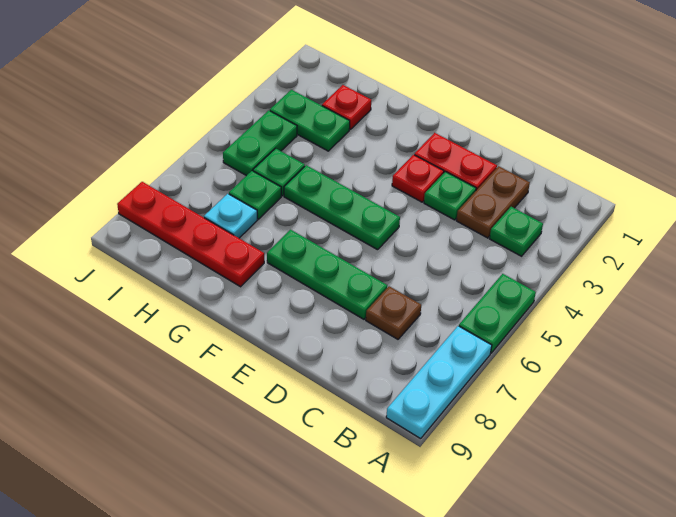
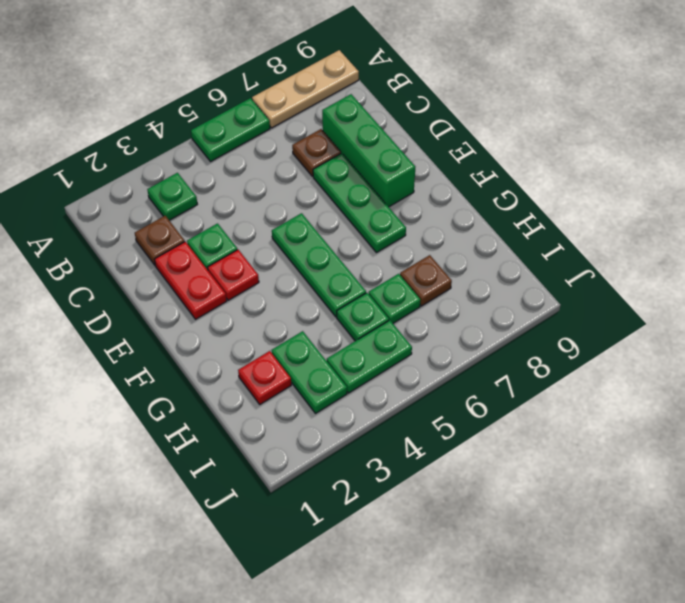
cyan 1x3 plate [386,326,492,439] -> tan 1x3 plate [252,50,359,128]
brown 1x2 plate [456,166,530,238] -> brown 1x1 plate [135,216,185,265]
none -> green 1x3 brick [322,94,415,207]
red 1x4 plate [117,182,264,287] -> none
cyan 1x1 plate [204,194,257,238] -> brown 1x1 plate [400,255,452,306]

